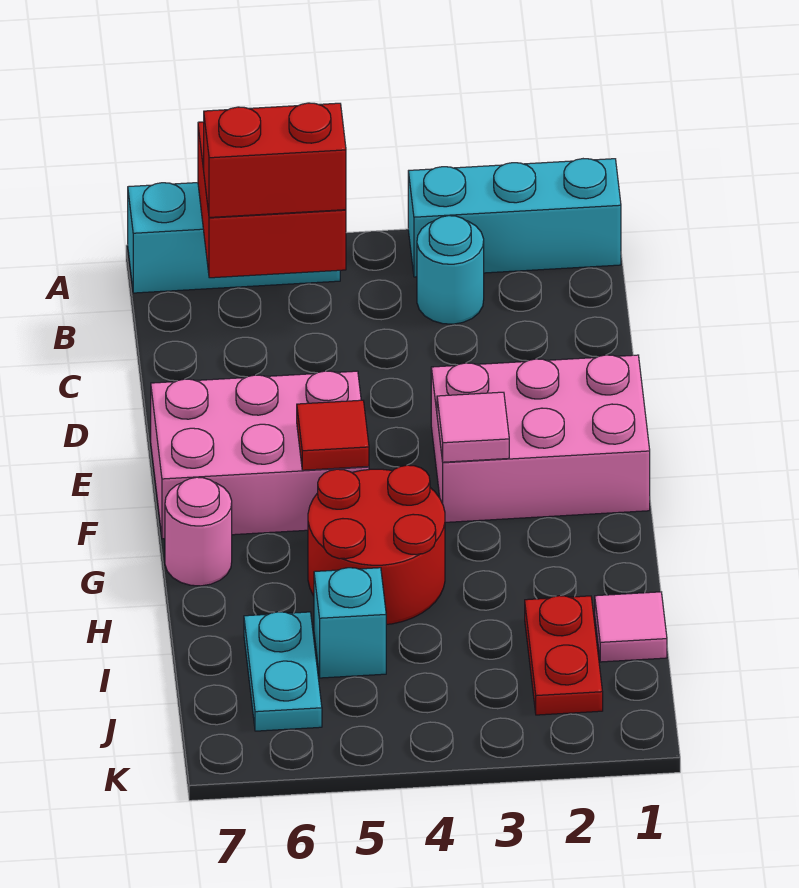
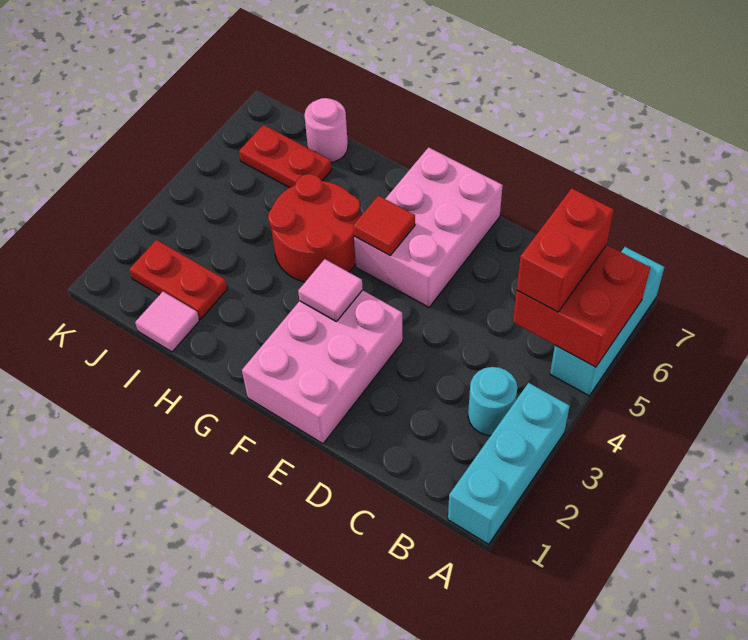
pink 1x1 round brick [165,477,232,586] -> pink 1x1 round brick moved to [304,98,348,162]
cyan 1x1 brick [314,568,386,678] -> none
cyan 1x2 plate [244,612,322,731] -> red 1x2 plate [239,125,331,188]

